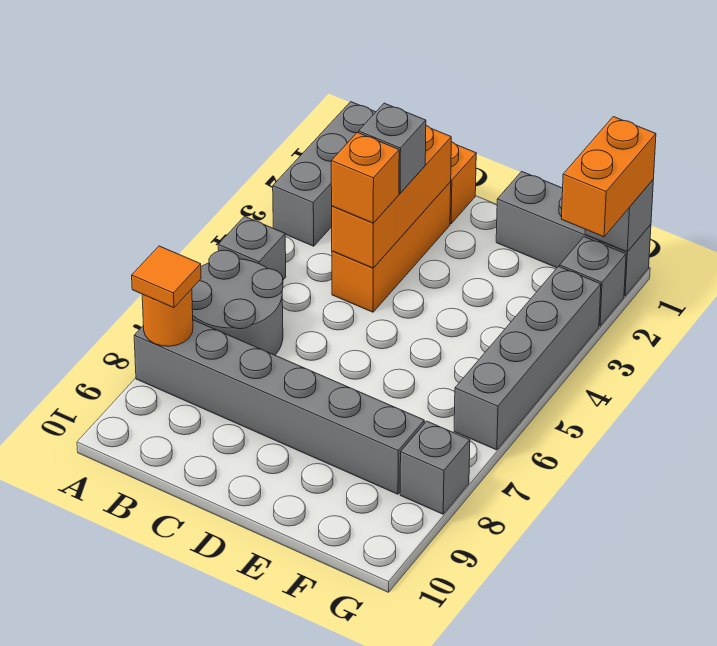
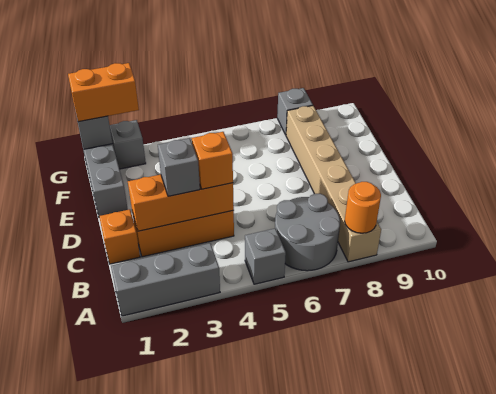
grey 1x6 brick [134,320,424,494] -> tan 1x6 brick [286,106,381,262]
orange 1x1 tile [132,246,201,308] -> none
grey 1x4 brick [454,266,601,450] -> none

